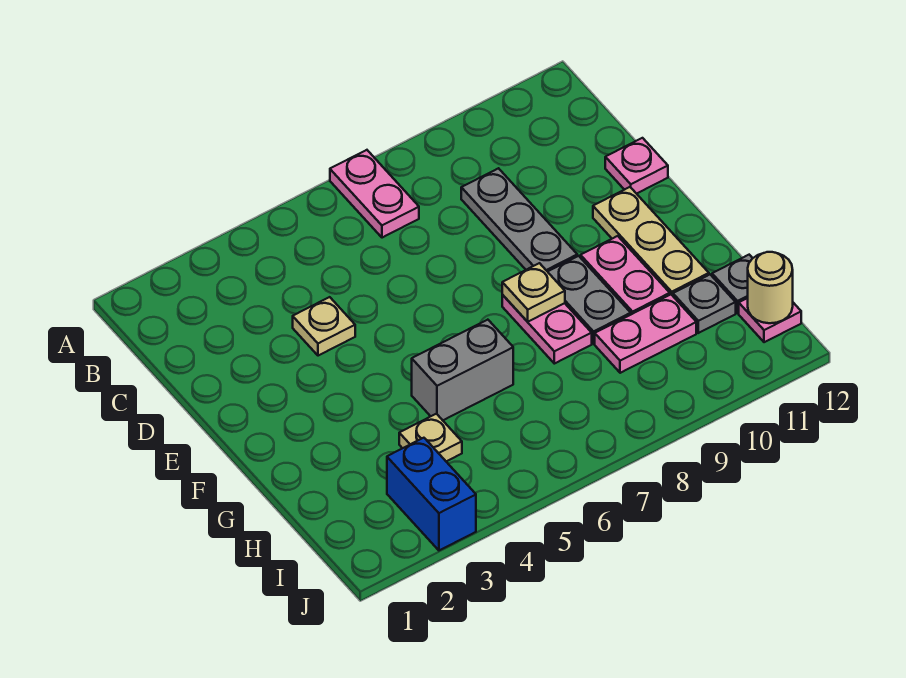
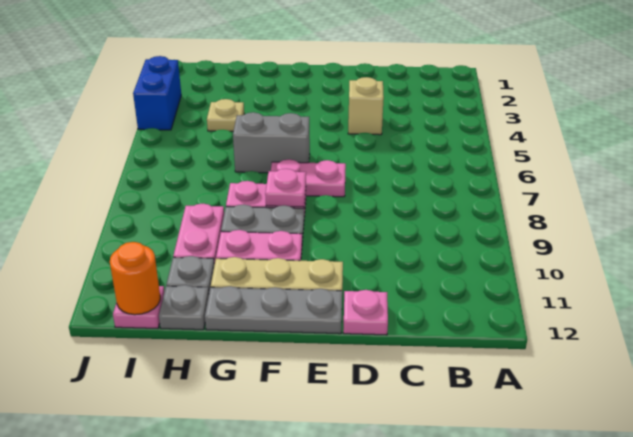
pink 1x2 plate [330,150,419,238] -> pink 1x2 plate moved to [271,159,346,197]
grey 1x3 plate [461,168,577,272] -> grey 1x3 plate moved to [205,286,342,334]
tan 1x1 plate [293,297,355,356] -> tan 1x1 brick [348,77,384,135]
tan 1x1 plate [502,263,565,322] -> pink 1x1 plate [265,169,306,207]
grey 1x2 brick [412,320,513,420] -> grey 1x2 brick turned to [233,112,310,173]
blue 1x2 brick [387,438,476,550] -> blue 1x2 brick turned to [133,56,181,130]
tan 1x1 round brick [748,252,793,323] -> orange 1x1 round brick [110,242,160,315]

